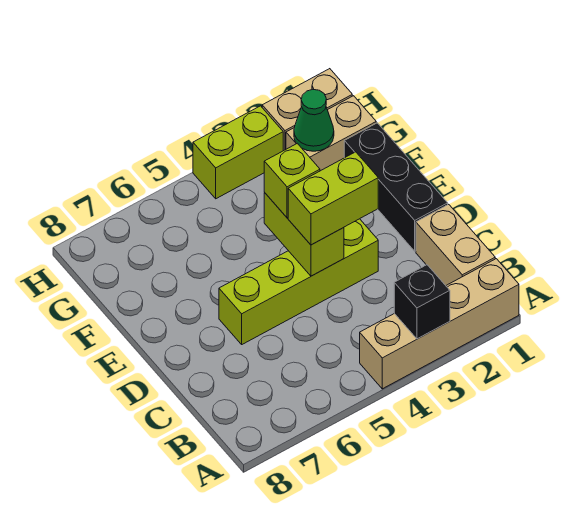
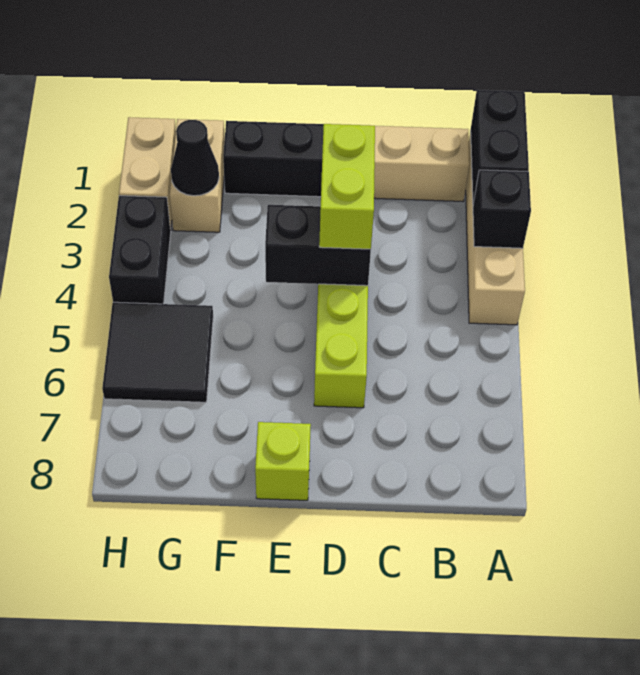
none -> black 1x2 brick [471,90,529,204]
lime 1x2 brick [264,193,344,276] -> black 1x2 brick [265,205,371,286]
lime 1x1 brick [264,143,320,218] -> lime 1x1 brick moved to [255,422,311,500]
green 1x1 cone [294,90,334,151] -> black 1x1 cone [171,120,219,196]
none -> black 2x2 tile [102,302,213,402]
lime 1x2 brick [193,106,283,199] -> black 1x2 brick [109,196,171,304]

